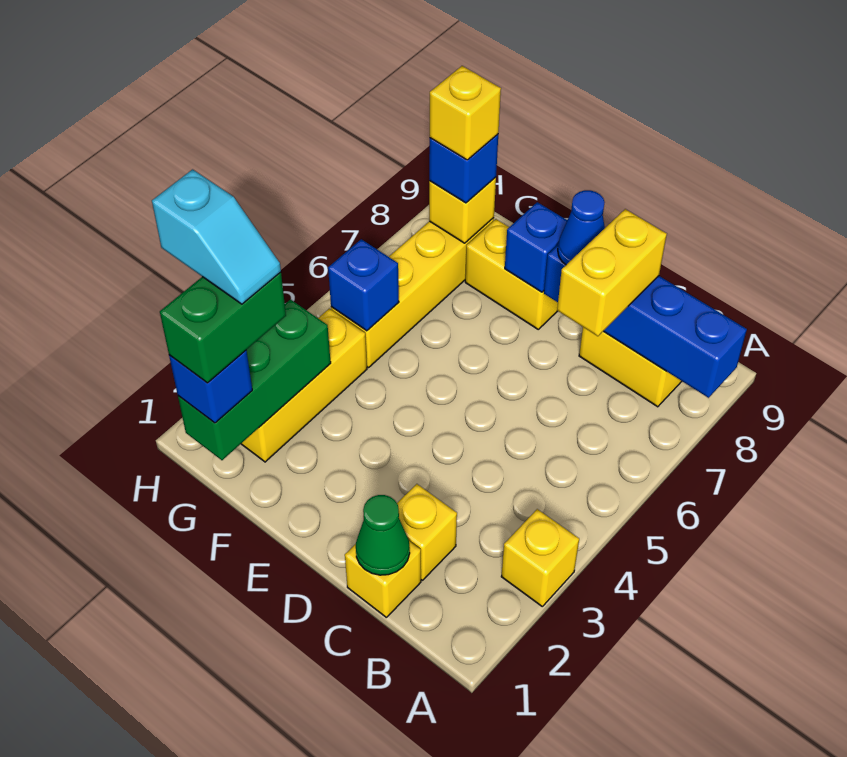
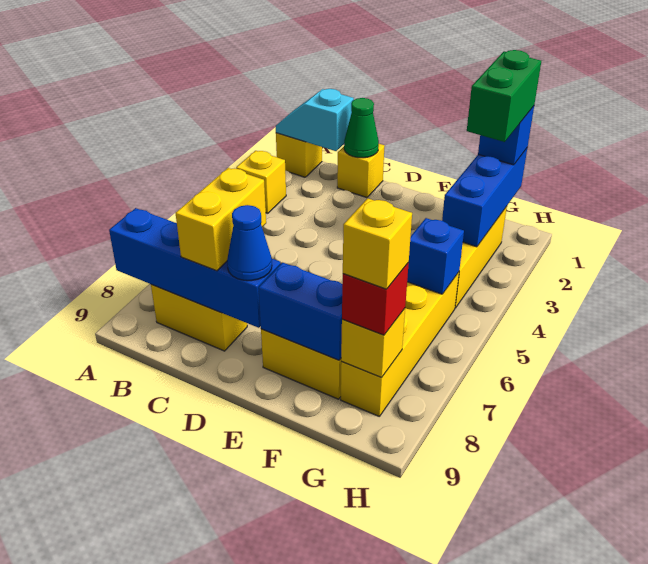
yellow 1x1 brick [397,484,457,580] -> yellow 1x1 brick moved to [276,133,322,177]
blue 1x1 brick [505,202,567,292] -> blue 1x2 brick [258,263,342,360]
green 1x3 brick [178,300,331,460] -> blue 1x3 brick [442,148,527,247]
cyan 1x2 slope [152,169,281,304] -> cyan 1x2 slope moved to [276,89,354,151]
blue 1x1 brick [429,134,498,203] -> red 1x1 brick [342,263,409,335]

